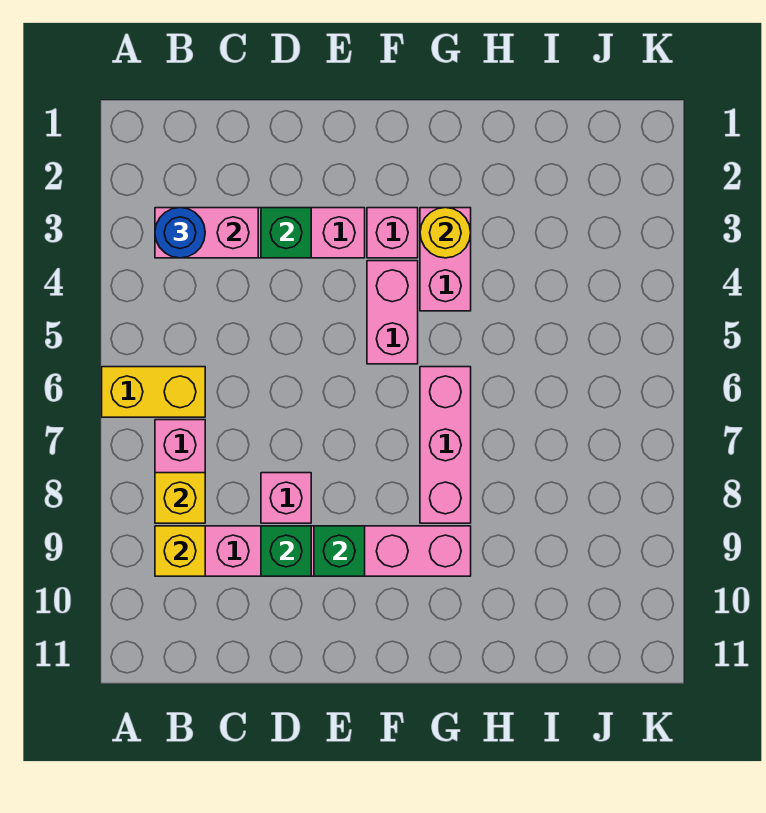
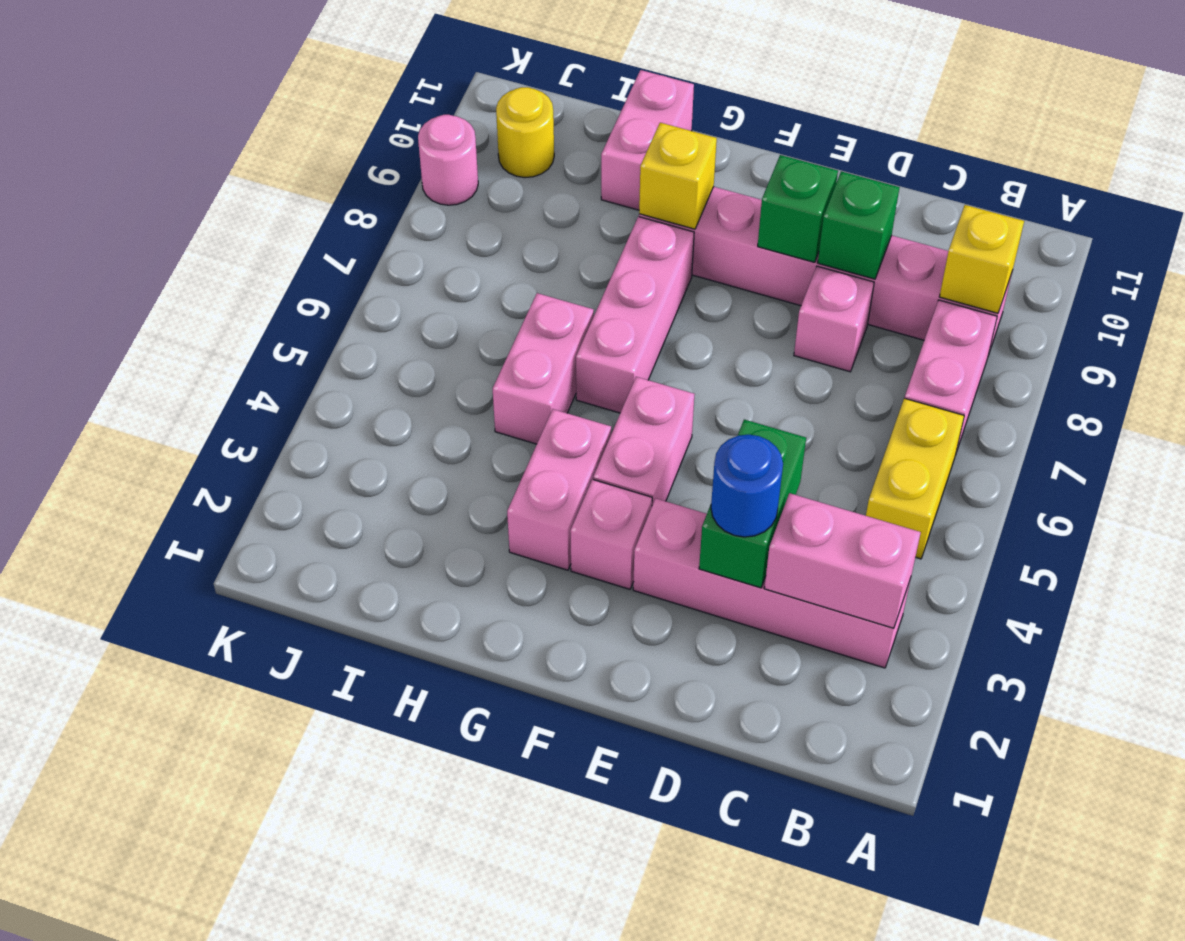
yellow 1x2 brick [102,367,205,417] -> yellow 1x2 brick turned to [866,398,964,559]
blue 1x1 round brick [155,208,205,258] -> blue 1x1 round brick moved to [711,435,783,537]
yellow 1x1 brick [155,473,205,523] -> yellow 1x1 brick moved to [639,123,717,229]
green 1x1 brick [261,208,311,258] -> green 1x2 brick [699,420,806,588]
yellow 1x1 round brick [420,208,471,258] -> yellow 1x1 round brick moved to [496,87,554,178]
none -> pink 1x2 brick [493,293,594,444]
none -> pink 1x2 brick [601,70,694,210]
none -> pink 1x1 round brick [418,115,478,205]

